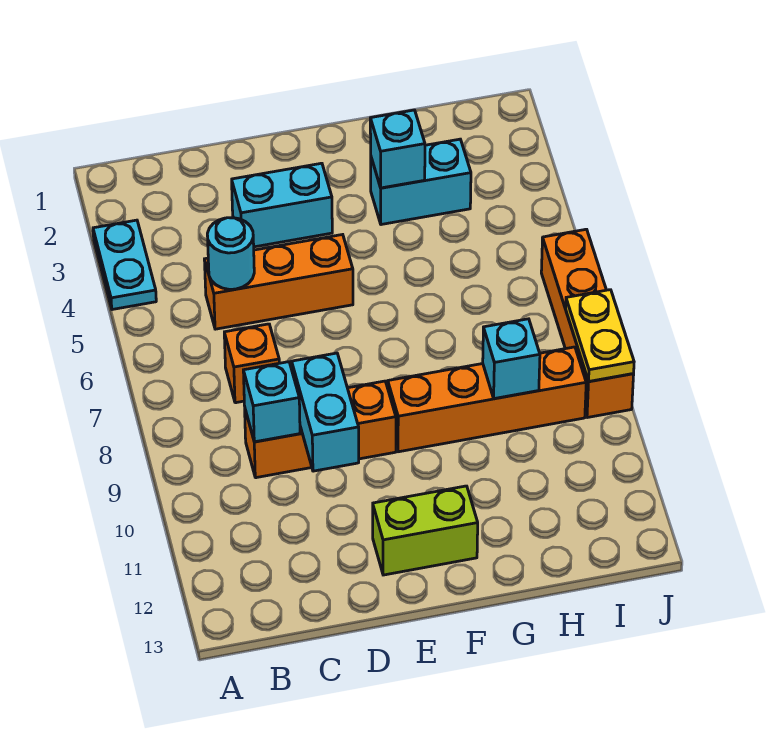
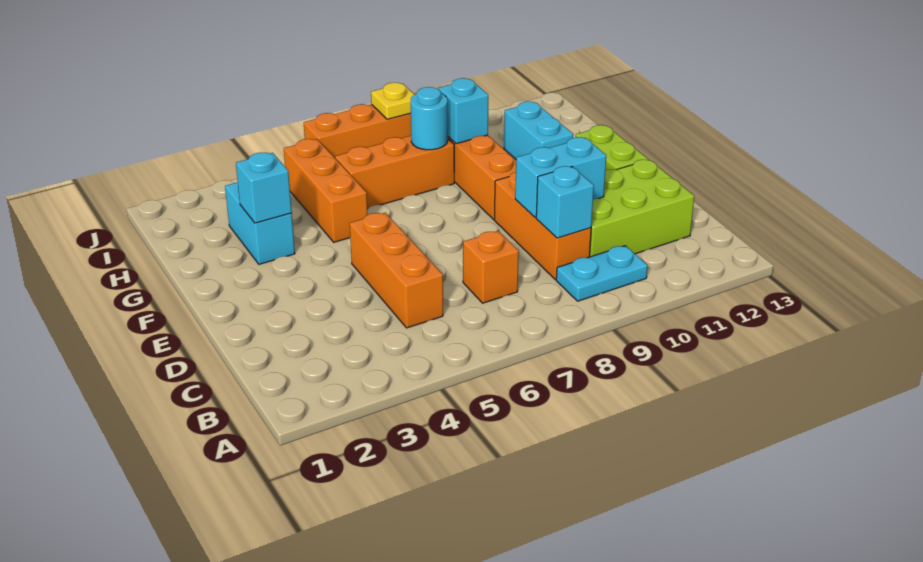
cyan 1x2 plate [93,220,156,310] -> cyan 1x2 plate moved to [556,246,648,301]
cyan 1x1 round brick [207,218,254,289] -> cyan 1x1 round brick moved to [410,87,448,150]
none -> lime 2x3 brick [590,160,694,257]
cyan 1x2 brick [232,163,332,247] -> cyan 1x2 brick moved to [504,102,573,159]
none -> orange 1x3 brick [284,139,367,242]
none -> orange 1x3 brick [335,136,454,209]
yellow 1x2 plate [566,290,634,381] -> yellow 1x1 plate [371,83,415,119]

